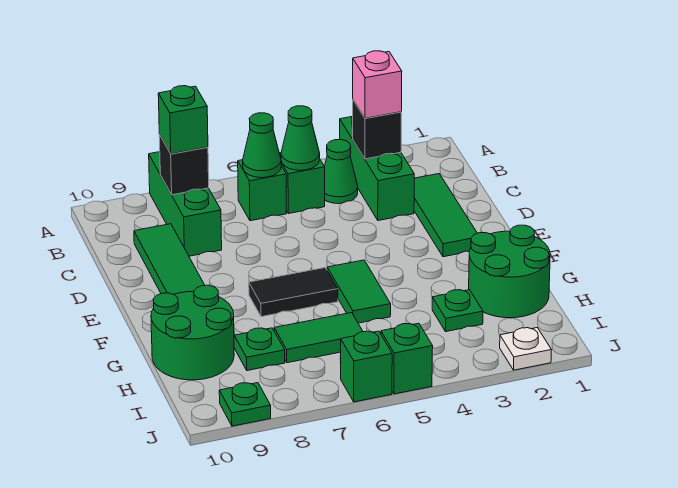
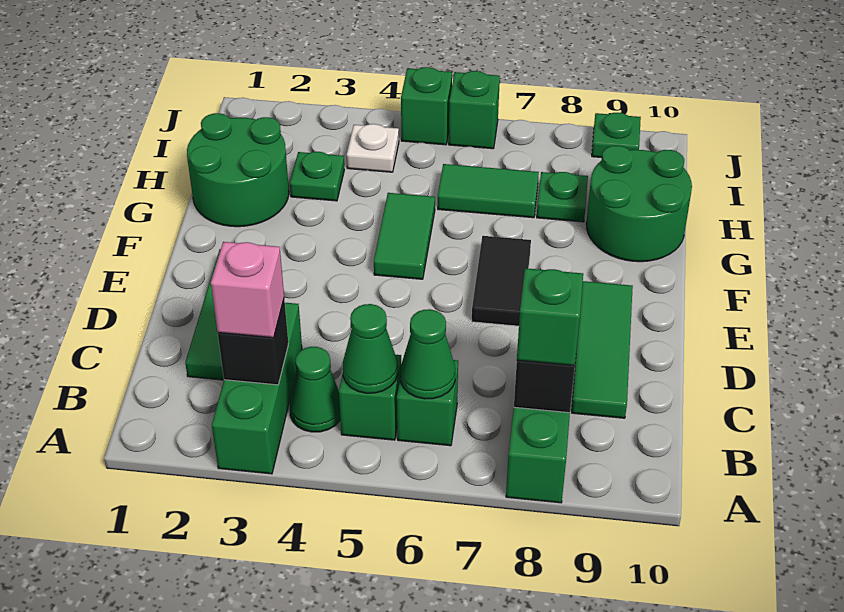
black 1x2 tile [249,268,338,317] -> black 1x2 tile turned to [472,236,531,326]
white 1x1 plate [500,328,551,370] -> white 1x1 plate moved to [347,124,399,172]

